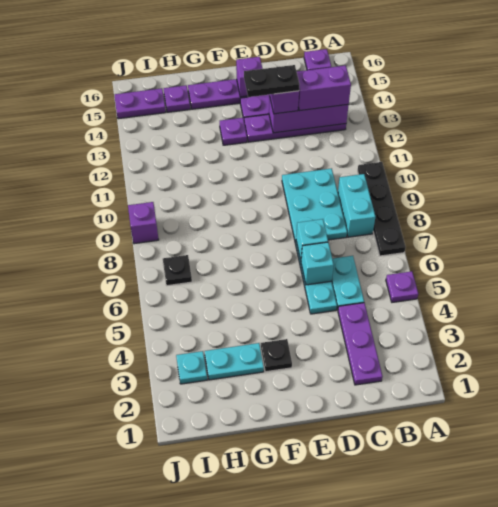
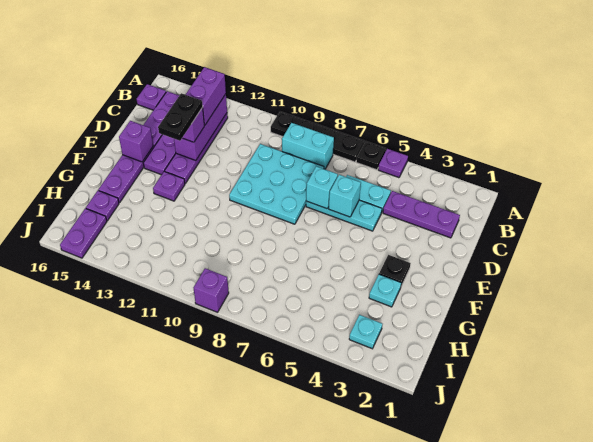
cyan 2x3 plate [282,168,347,244] -> cyan 3x3 plate [229,144,324,224]
cyan 1x2 plate [205,343,264,380] -> cyan 1x1 plate [369,274,401,307]
black 1x1 plate [163,255,192,286] -> black 1x1 plate moved to [356,141,386,170]

